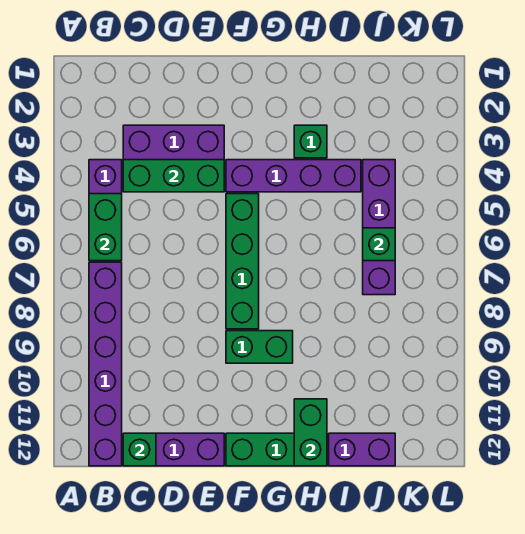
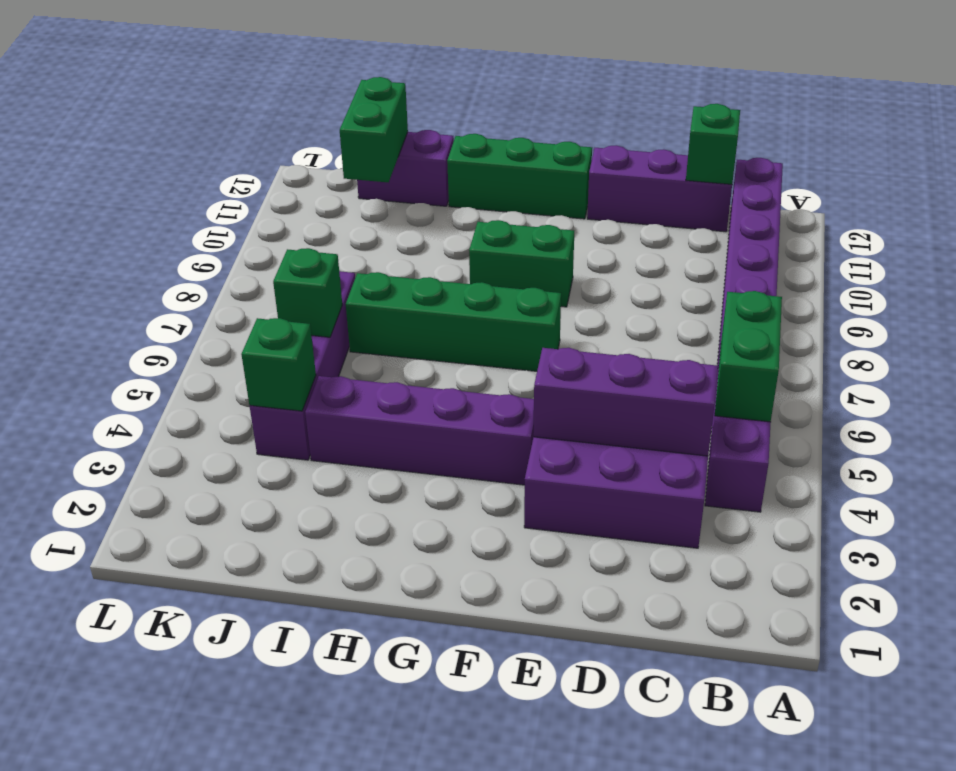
green 1x3 brick [123,160,224,192] -> purple 1x3 brick [533,348,718,456]
green 1x4 brick [226,194,259,329] -> green 1x4 brick turned to [346,272,561,371]
green 1x1 brick [294,125,327,158] -> green 1x1 brick moved to [241,318,316,411]
green 1x2 brick [294,399,327,466] -> green 1x2 brick moved to [340,77,408,182]

